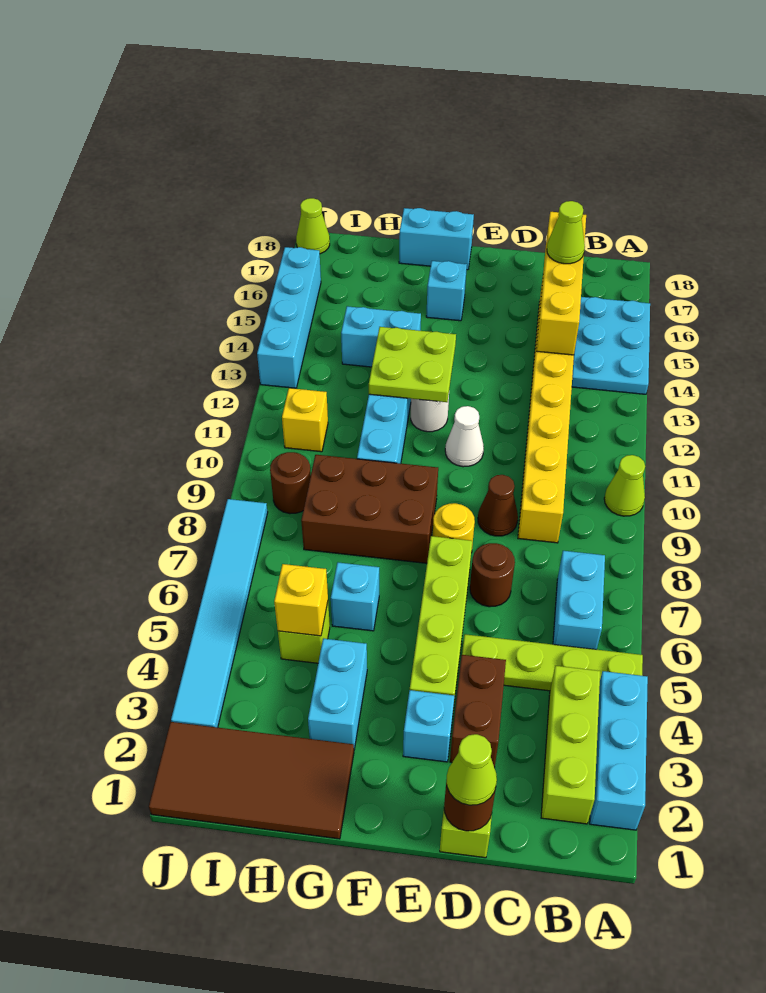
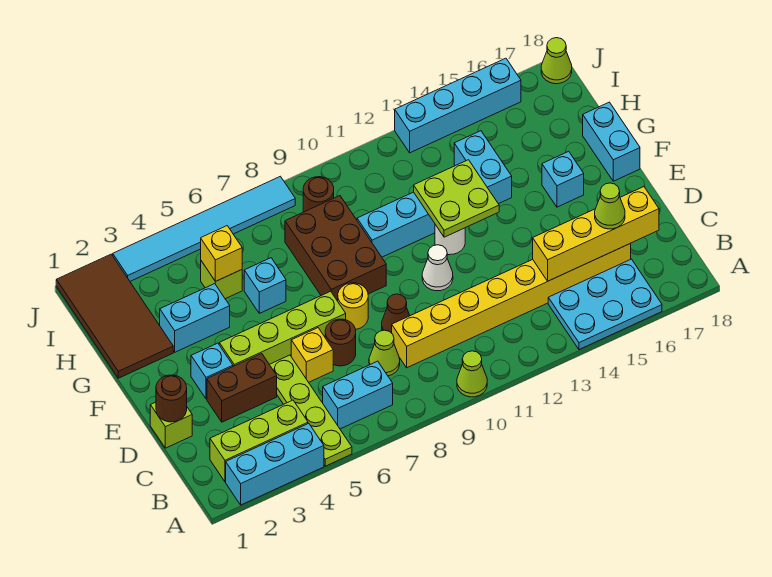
lime 1x1 cone [447,734,497,805] -> lime 1x1 cone moved to [369,330,400,376]
yellow 1x1 brick [282,388,328,452] -> yellow 1x1 brick moved to [291,328,333,382]

